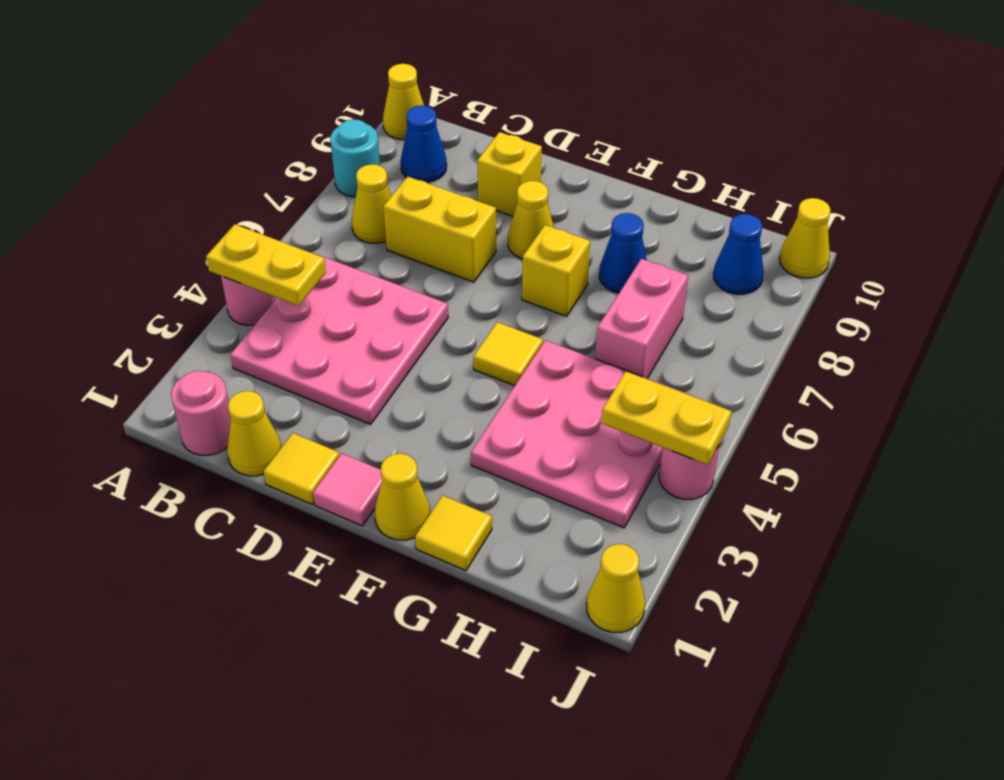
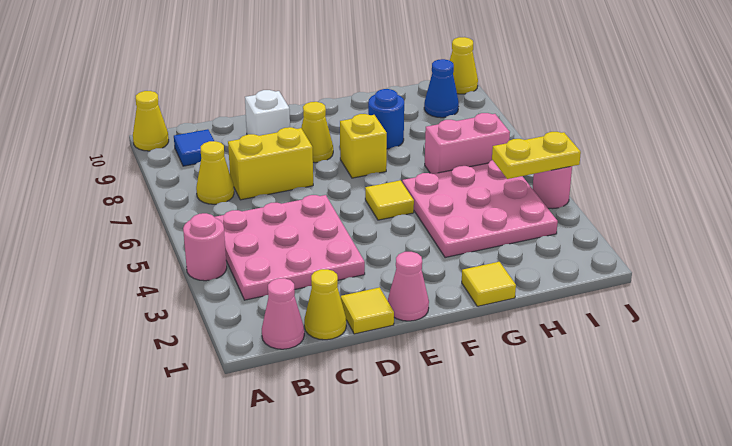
yellow 1x2 plate [206,224,326,306] -> none
cyan 1x1 round brick [330,119,380,197] -> none
pink 1x1 round brick [171,371,231,455] -> pink 1x1 cone [262,278,304,349]
blue 1x1 cone [401,105,447,183] -> blue 1x1 tile [174,129,214,166]
yellow 1x1 brick [477,132,542,216] -> white 1x1 brick [245,90,290,136]
pink 1x1 tile [313,453,382,526] -> pink 1x1 cone [388,252,429,321]
yellow 1x1 cone [375,454,430,540] -> none
blue 1x1 cone [599,213,647,293] -> blue 1x1 round brick [368,89,404,149]
pink 1x2 brick [595,259,688,378] -> pink 1x2 brick turned to [425,113,510,174]
yellow 1x1 cone [587,544,645,632] -> none

